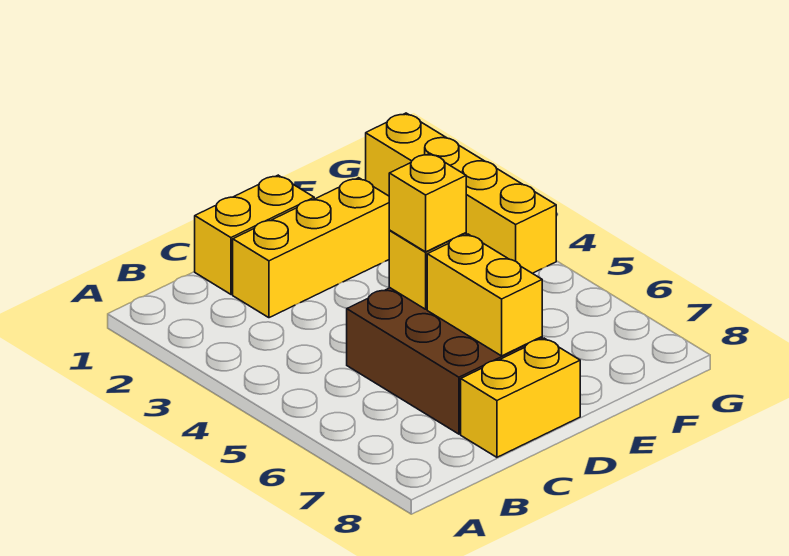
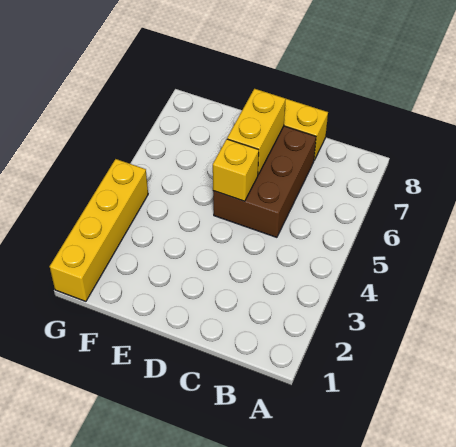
yellow 1x2 brick [195,175,314,294] -> none
yellow 1x3 brick [233,178,390,318] -> none
yellow 1x1 brick [389,153,466,252] -> none

